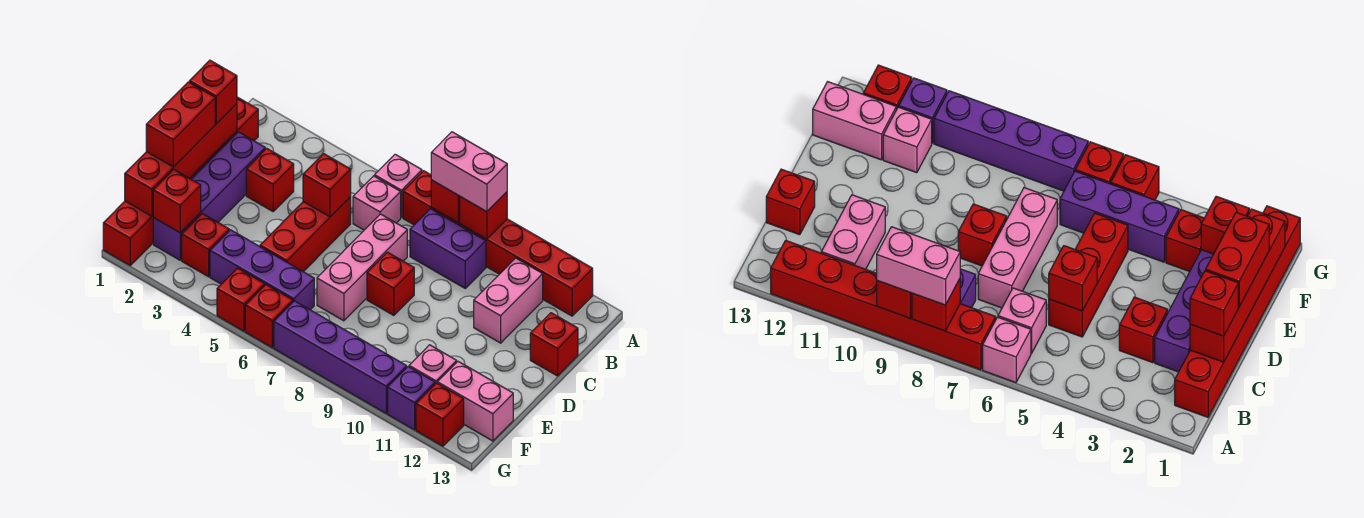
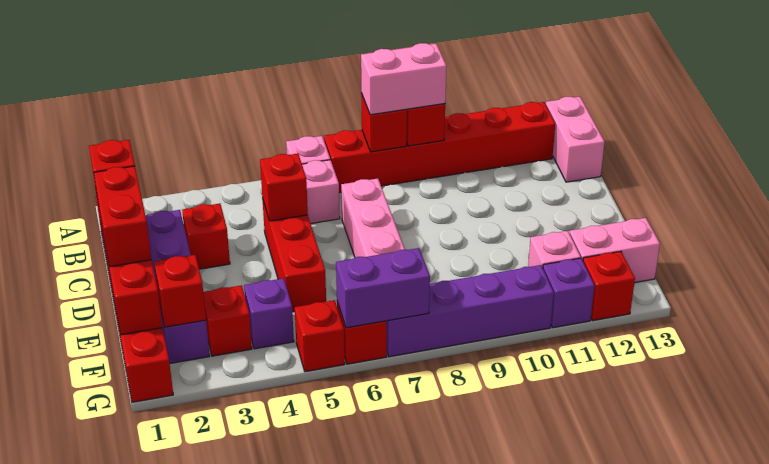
purple 1x2 brick [410,209,486,288] -> purple 1x2 brick moved to [336,248,430,328]
pink 1x2 brick [474,258,543,343] -> pink 1x2 brick moved to [546,97,605,182]
red 1x1 brick [530,313,578,376] -> none
red 1x1 brick [367,252,414,316] -> none
purple 1x3 brick [210,230,314,310] -> purple 1x1 brick [244,278,294,349]

